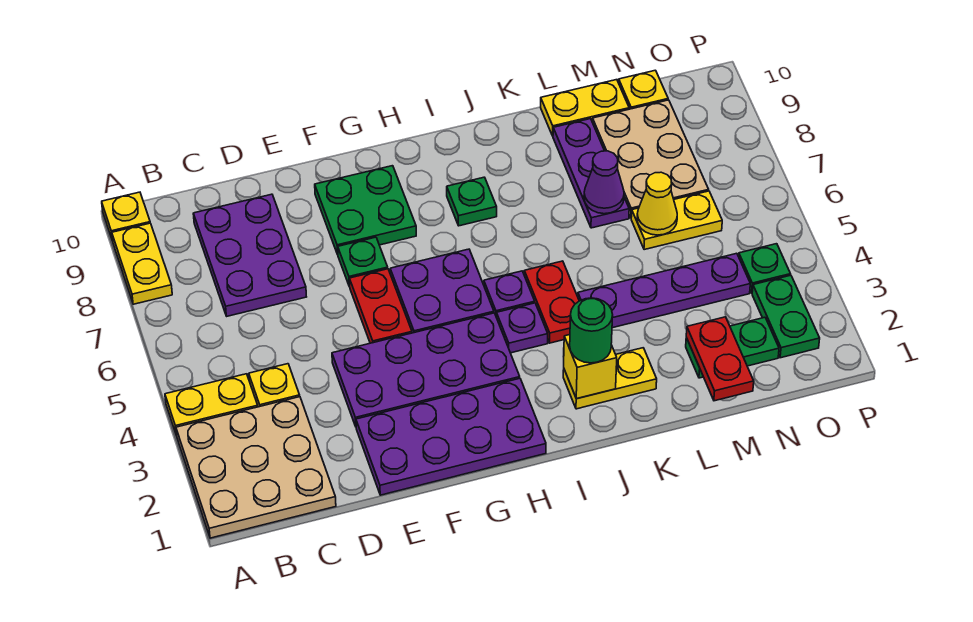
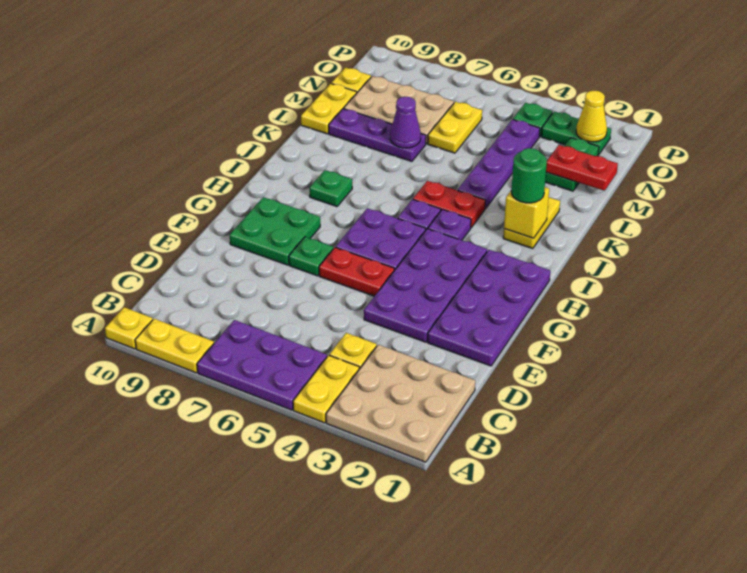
purple 2x3 plate [193,194,306,316] -> purple 2x3 plate moved to [197,320,327,410]
yellow 1x1 cone [637,172,677,235] -> yellow 1x1 cone moved to [576,91,607,142]

